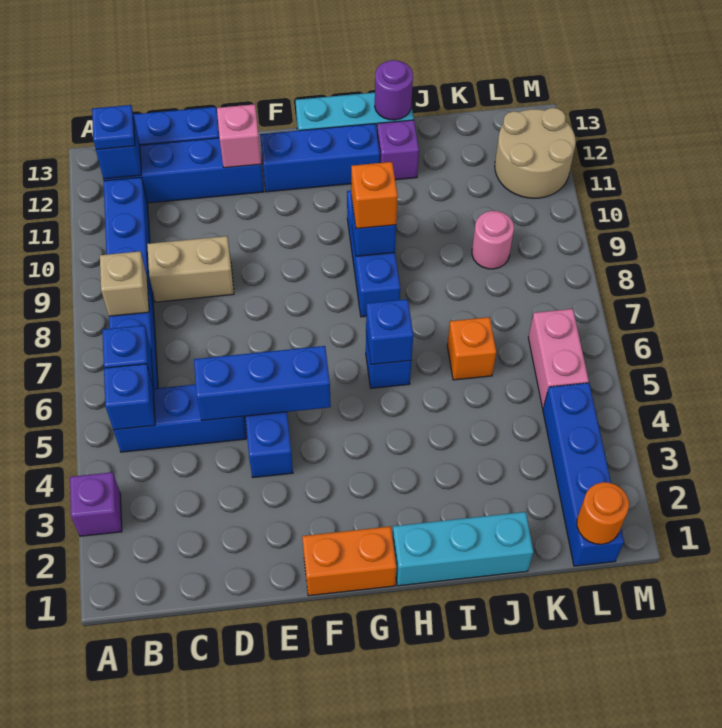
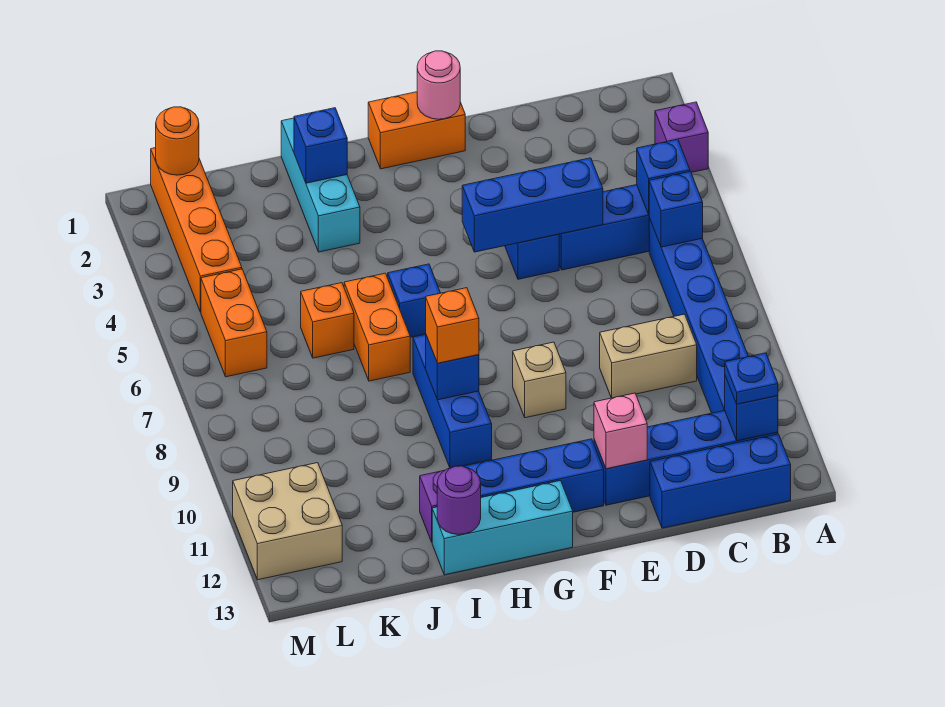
tan 1x1 brick [100,251,149,316] -> tan 1x1 brick moved to [513,342,566,418]
cyan 1x3 brick [392,512,533,586] -> cyan 1x3 brick turned to [281,118,360,252]
blue 1x1 brick [366,299,413,365] -> blue 1x1 brick moved to [294,108,347,183]
none -> orange 1x2 brick [344,273,410,381]
pink 1x1 round brick [472,211,514,269] -> pink 1x1 round brick moved to [417,51,460,119]
blue 1x4 brick [543,383,624,566] -> orange 1x4 brick [151,148,242,312]
pink 1x2 brick [528,309,589,408] -> orange 1x2 brick [201,269,267,377]
tan 2x2 round brick [495,108,576,198] -> tan 2x2 brick [233,463,342,580]

